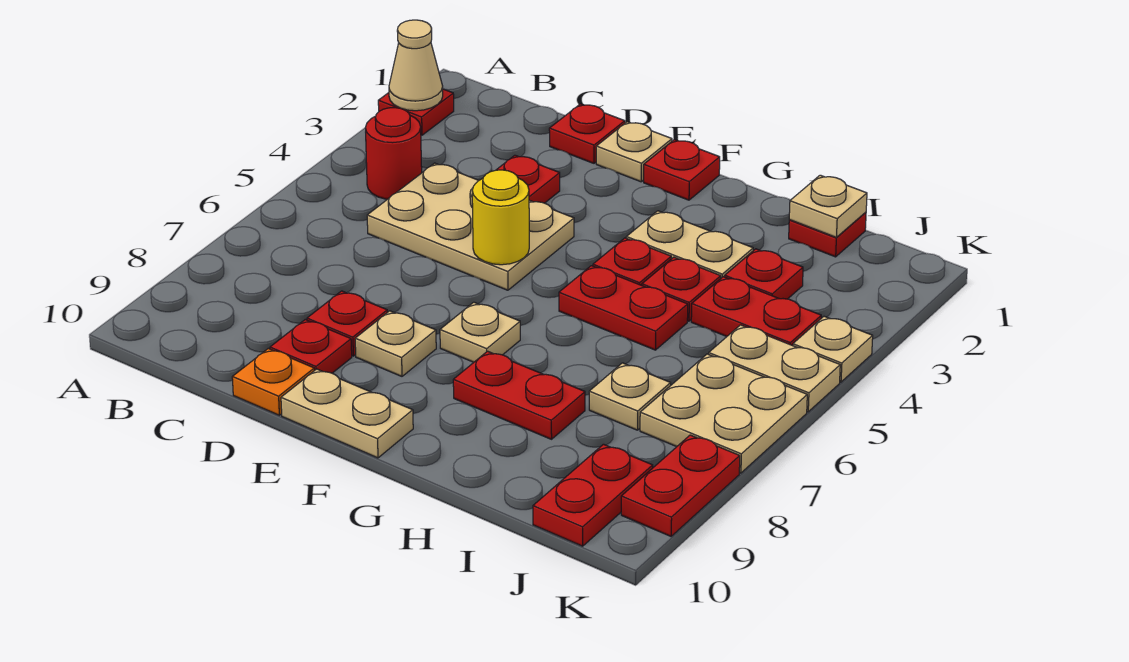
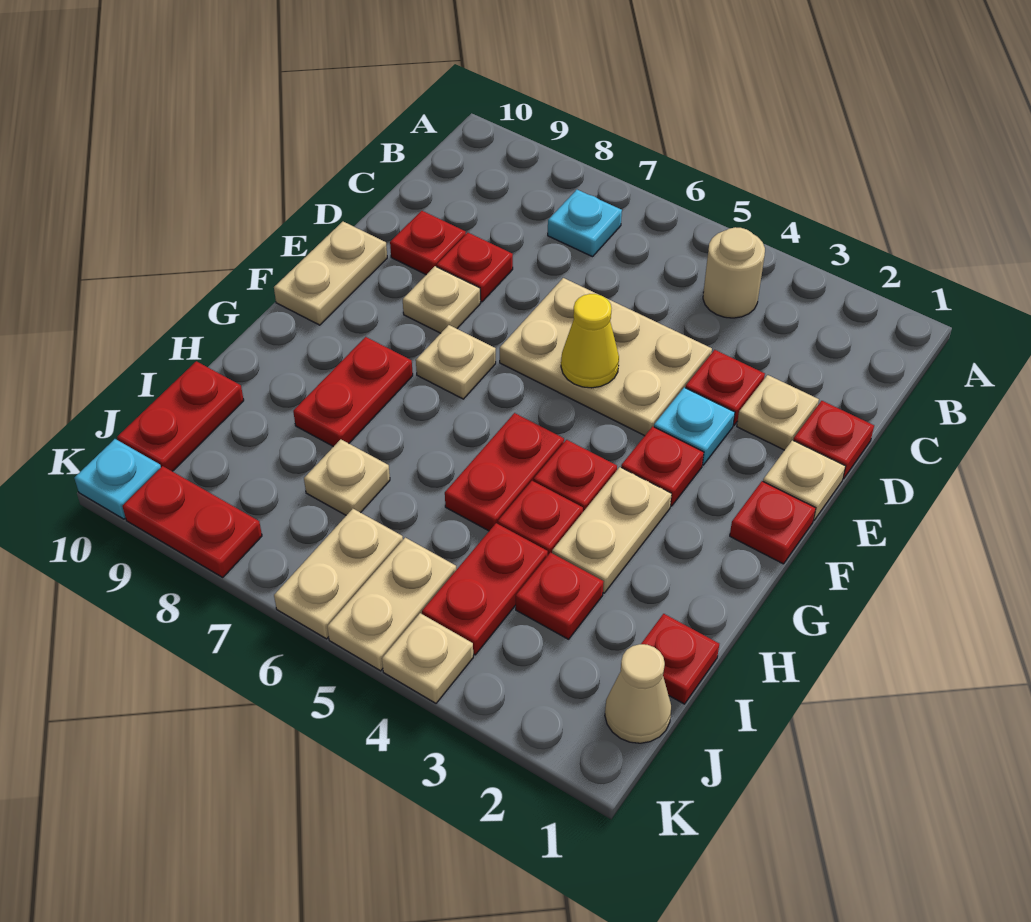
red 1x1 plate [378,89,454,135] -> red 1x1 plate moved to [621,426,704,506]
tan 1x1 cone [389,20,443,111] -> tan 1x1 cone moved to [605,644,671,743]
red 1x1 round brick [365,108,422,199] -> tan 1x1 round brick [703,227,765,318]
none -> cyan 1x1 plate [548,190,622,257]
tan 2x3 plate [367,163,574,290] -> tan 2x3 plate turned to [500,278,712,436]
orange 1x1 plate [232,349,314,415] -> none
none -> cyan 1x1 plate [654,387,735,465]
yellow 1x1 round brick [472,170,529,265] -> yellow 1x1 cone [561,294,619,388]
tan 1x1 plate [789,175,867,237] -> tan 1x1 plate moved to [737,375,819,450]
tan 2x2 plate [640,354,807,473] -> tan 1x2 plate [274,509,403,639]
red 1x2 plate [533,444,653,546] -> red 1x2 plate turned to [117,361,244,471]
none -> cyan 1x1 plate [74,439,161,519]

